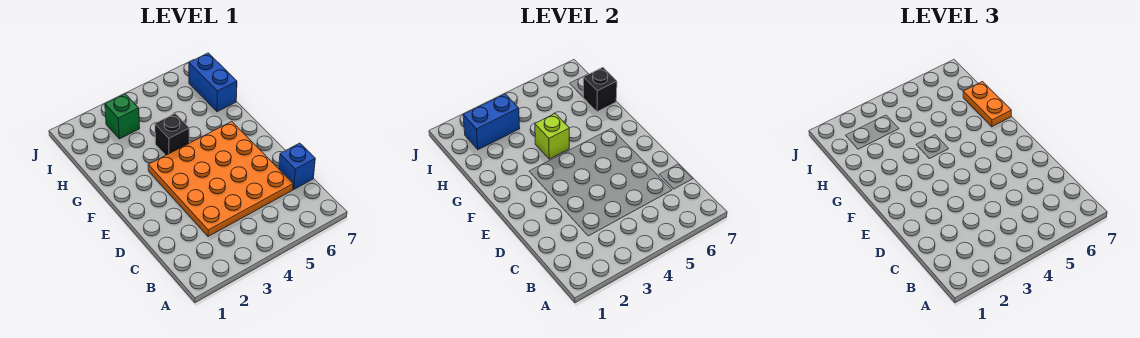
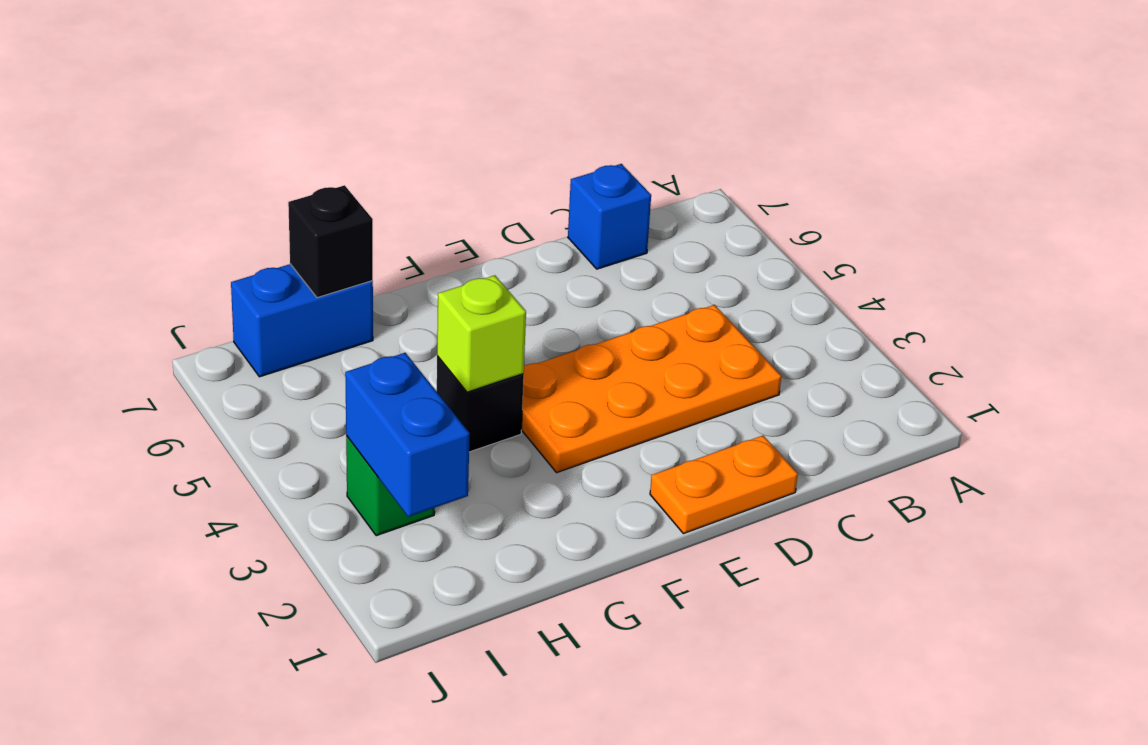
orange 4x4 plate [148,122,293,236] -> orange 2x4 plate [522,305,781,472]
orange 1x2 plate [963,82,1011,127] -> orange 1x2 plate moved to [650,436,798,534]

